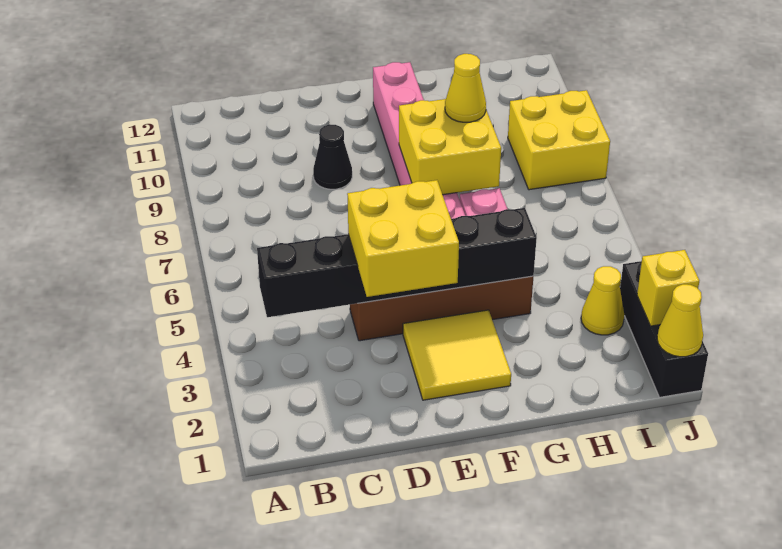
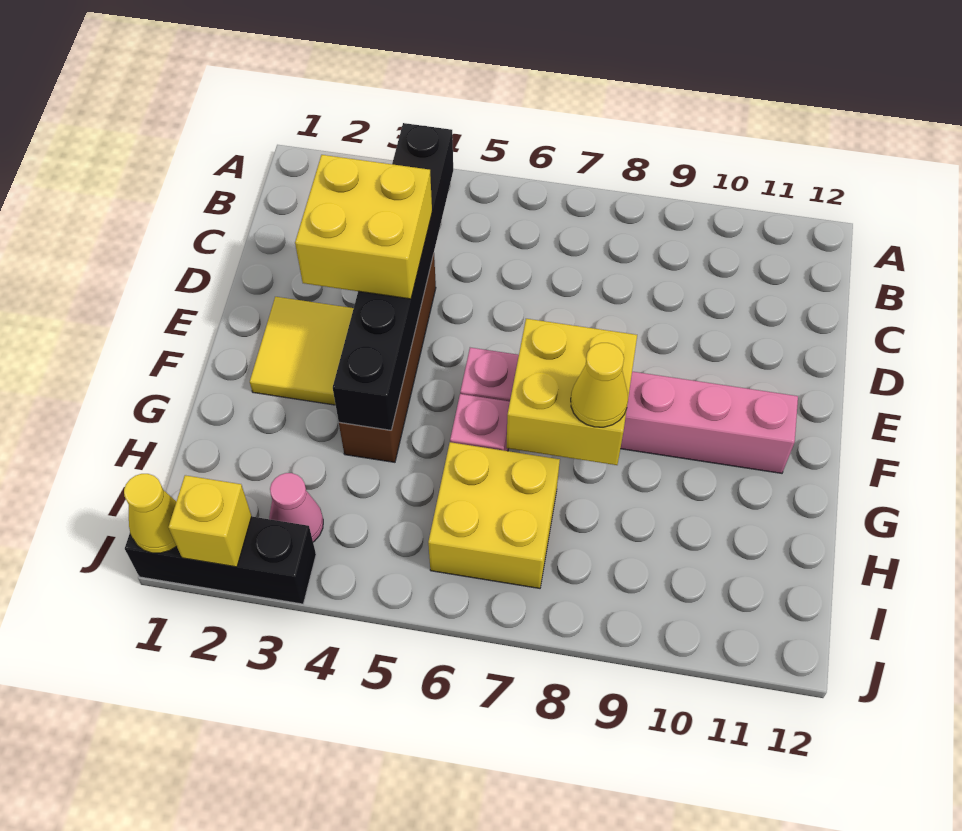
black 1x1 cone [313,124,352,189] -> none
yellow 1x1 cone [581,266,624,335] -> pink 1x1 cone [269,473,323,542]
yellow 2x2 brick [508,90,610,190] -> yellow 2x2 brick moved to [428,442,560,588]

